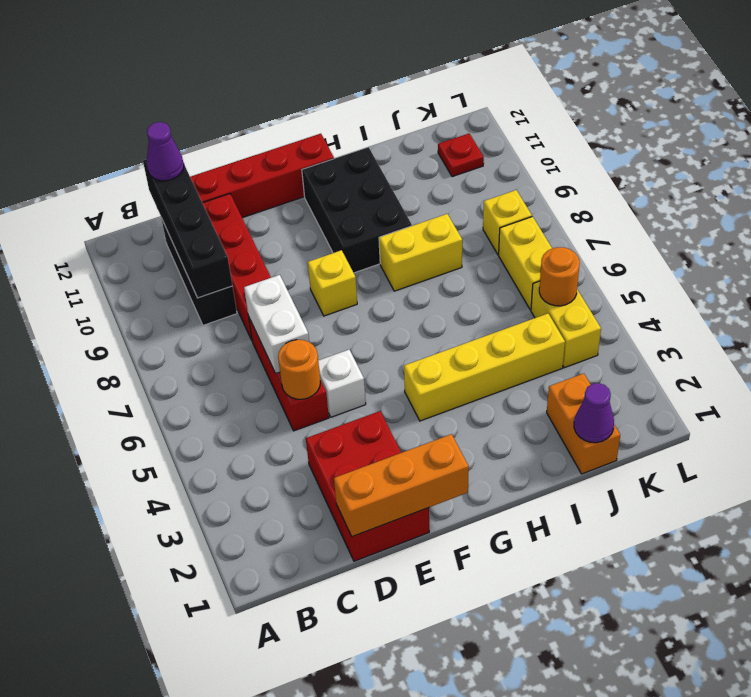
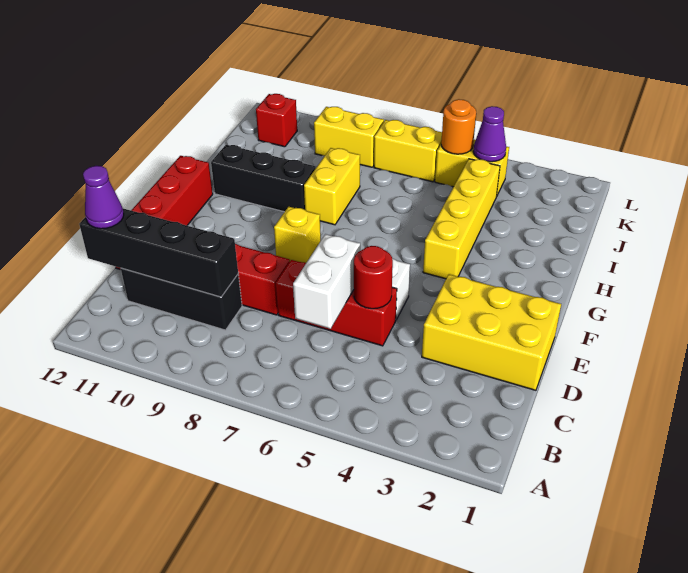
red 2x3 brick [306,411,429,561] -> yellow 2x3 brick [422,274,561,390]
orange 1x3 brick [334,434,469,537] -> none
orange 1x1 round brick [278,340,320,399] -> red 1x1 round brick [354,246,393,309]
white 1x2 brick [244,275,309,373] -> white 1x2 brick turned to [293,234,360,329]
black 2x3 brick [302,147,412,273] -> black 1x3 brick [211,145,316,212]
orange 1x2 brick [547,373,620,474] -> none
purple 1x1 cone [574,383,614,443] -> purple 1x1 cone moved to [473,106,506,162]
yellow 1x1 brick [483,190,532,255] -> yellow 1x2 brick [314,107,384,167]
red 1x1 plate [438,134,484,177] -> red 1x1 brick [256,94,297,147]

